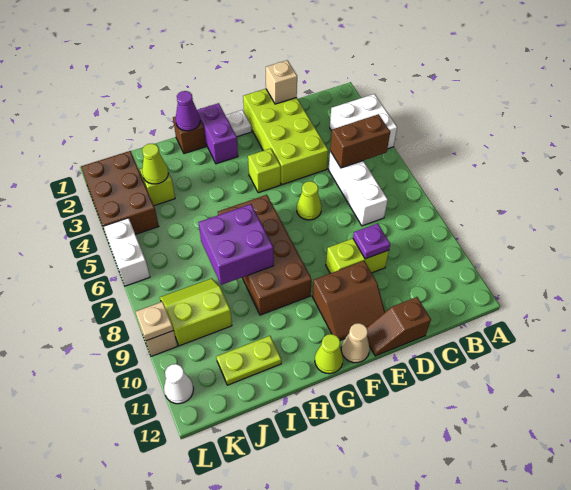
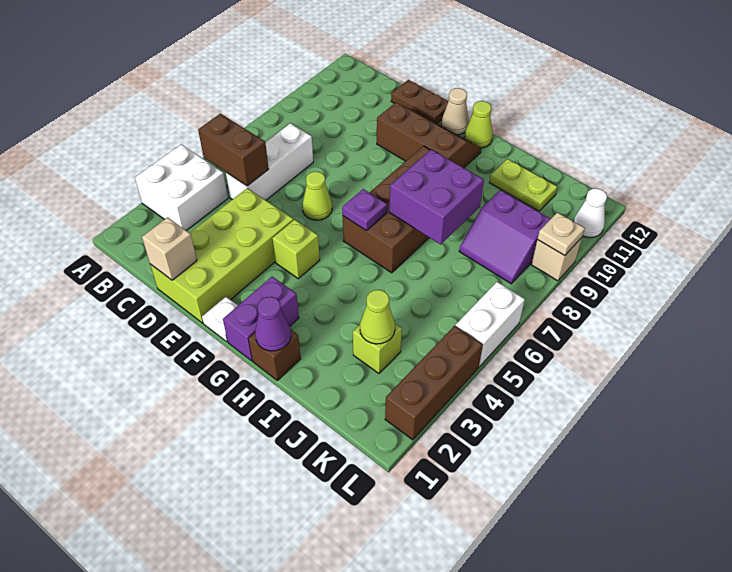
lime 1x2 brick [326,239,389,273] -> none
purple 1x1 plate [353,223,390,259] -> purple 1x1 plate moved to [342,189,387,231]
brown 1x2 slope [366,297,431,356] -> brown 1x2 plate [391,80,448,123]
brown 2x2 slope [312,261,385,340] -> brown 2x3 slope [377,103,481,168]
lime 2x2 slope [160,278,232,346] -> purple 2x2 slope [459,190,550,284]
brown 2x3 brick [81,151,159,235] -> brown 1x3 brick [385,326,483,440]

